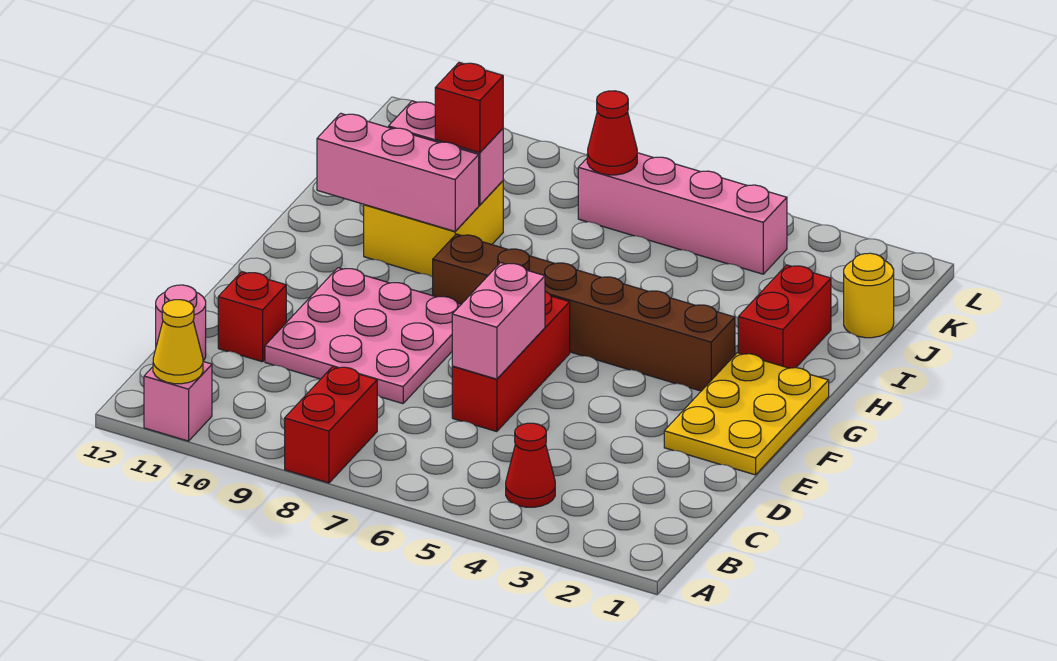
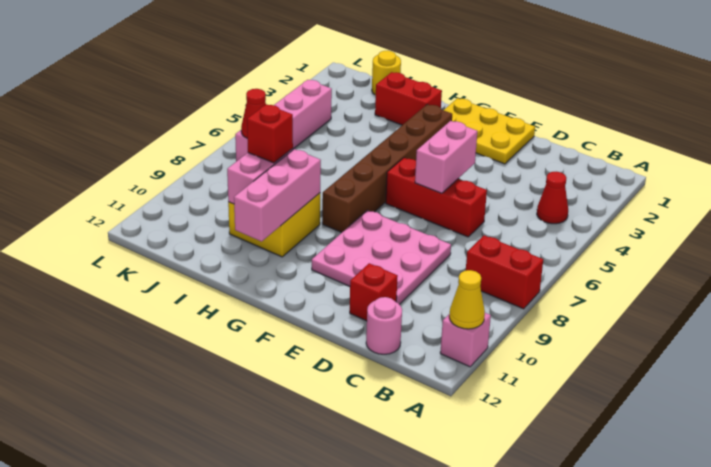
pink 1x2 brick [452,262,545,379] -> pink 1x2 brick turned to [415,121,478,193]

